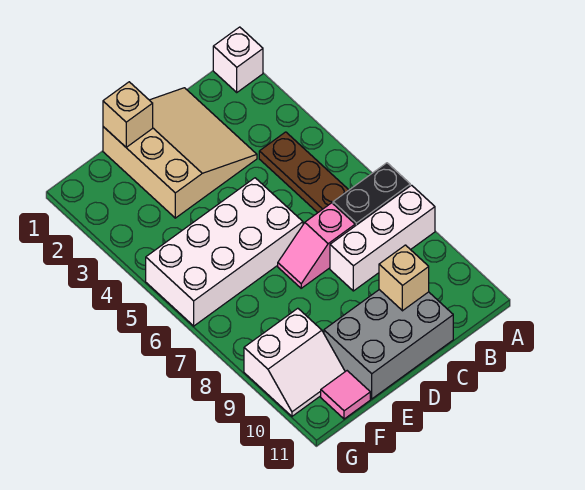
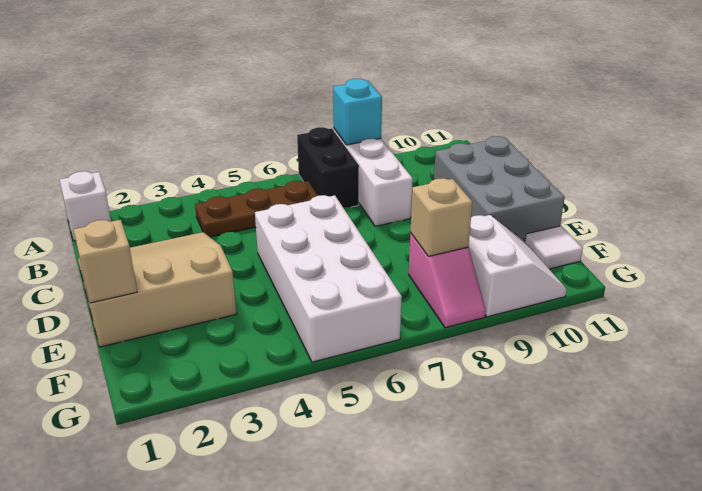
none -> cyan 1x1 brick [333,79,382,145]
pink 1x2 slope [278,203,355,288] -> pink 1x2 slope moved to [409,233,486,328]
tan 1x1 brick [379,245,429,311] -> tan 1x1 brick moved to [410,178,472,256]
pink 1x1 tile [321,371,370,419] -> white 1x1 tile [525,226,583,269]

